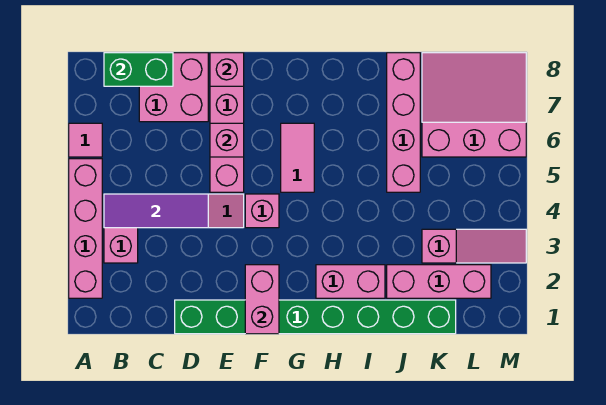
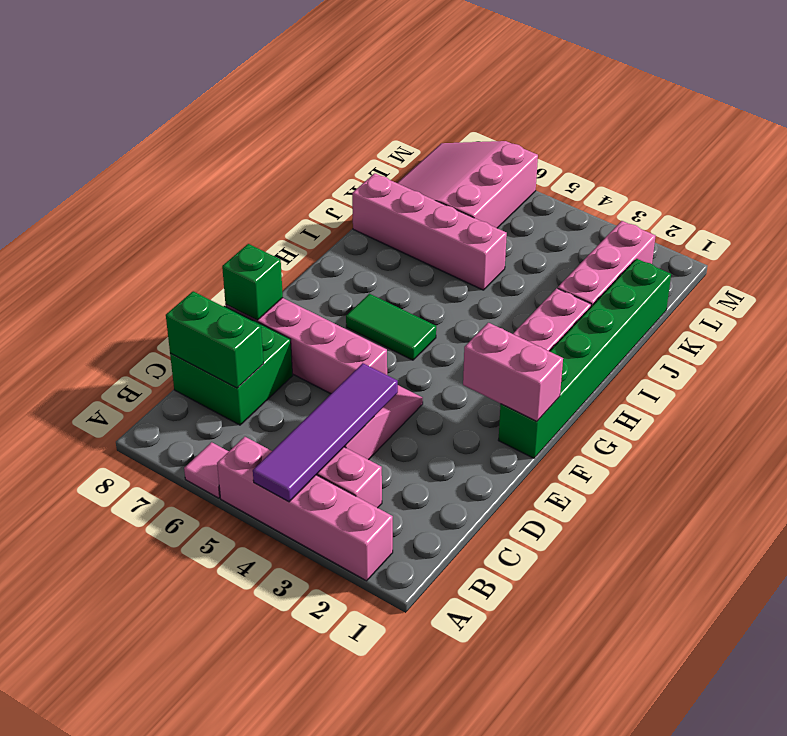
purple 1x3 tile [104,194,208,228] -> purple 1x4 tile [253,363,398,502]
green 1x2 brick [104,53,173,86] -> green 1x2 brick turned to [166,291,264,388]
pink 2x2 brick [139,53,208,122] -> green 2x2 brick [170,306,293,425]
green 1x8 brick [175,300,456,334] -> green 1x6 brick [498,259,671,458]
pink 1x1 brick [210,123,244,157] -> none
pink 1x1 brick [210,53,244,86] -> green 1x1 brick [222,244,283,320]
pink 1x1 brick [245,194,279,228] -> none
pink 1x2 tile [281,123,314,192] -> green 1x2 tile [346,294,436,360]
pink 1x3 slope [422,229,526,263] -> none

